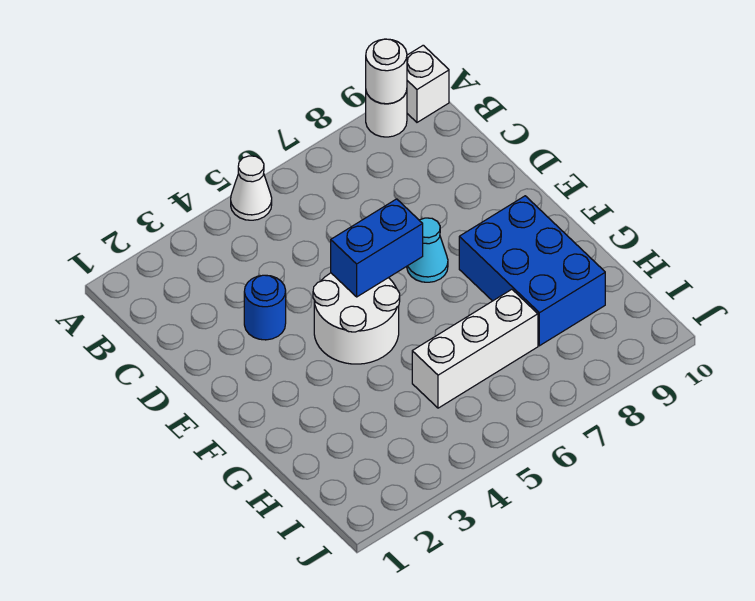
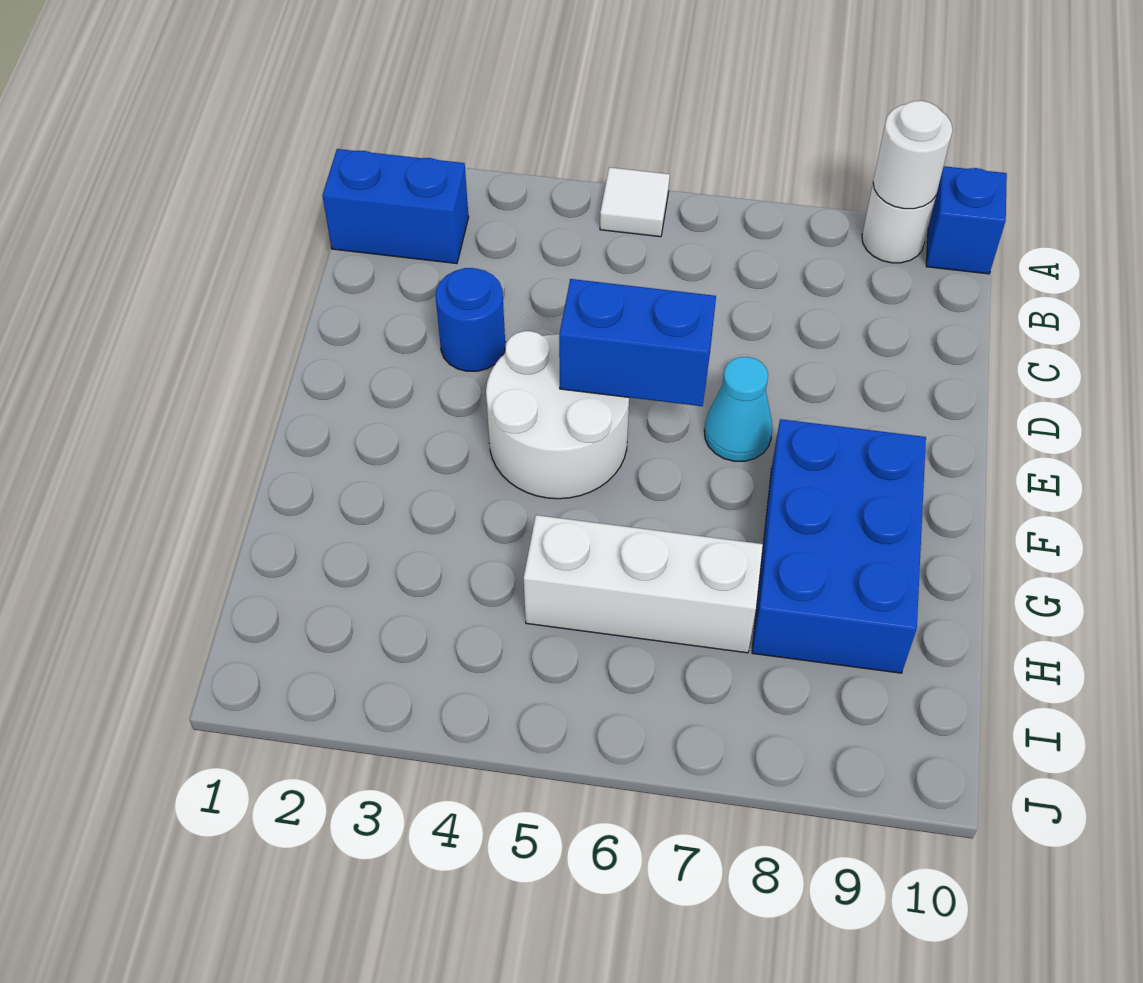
white 1x1 cone [231,156,272,220] -> white 1x1 tile [600,167,670,237]
white 1x1 brick [407,45,449,122] -> blue 1x1 brick [926,166,1007,274]
none -> blue 1x2 brick [322,149,469,264]

